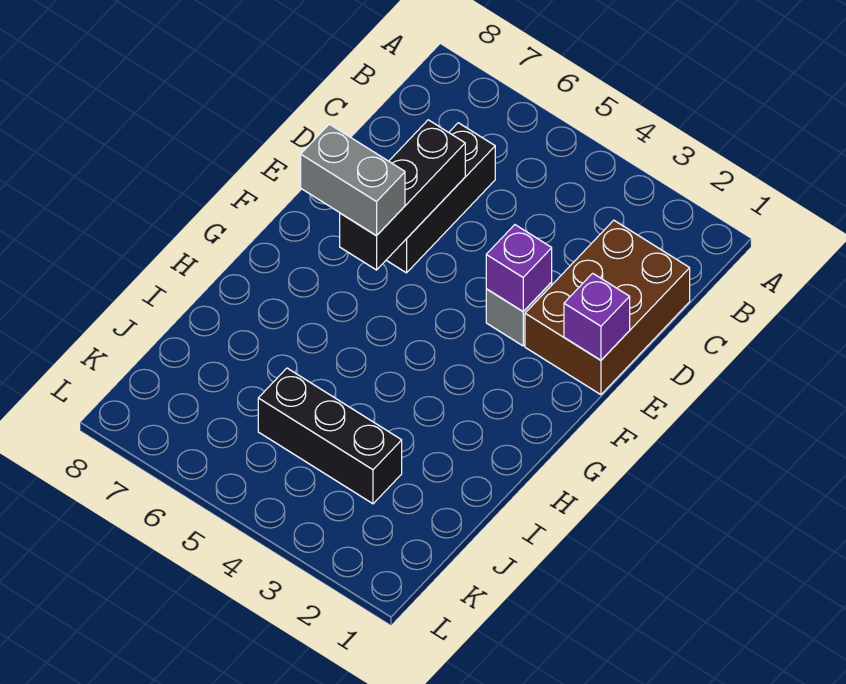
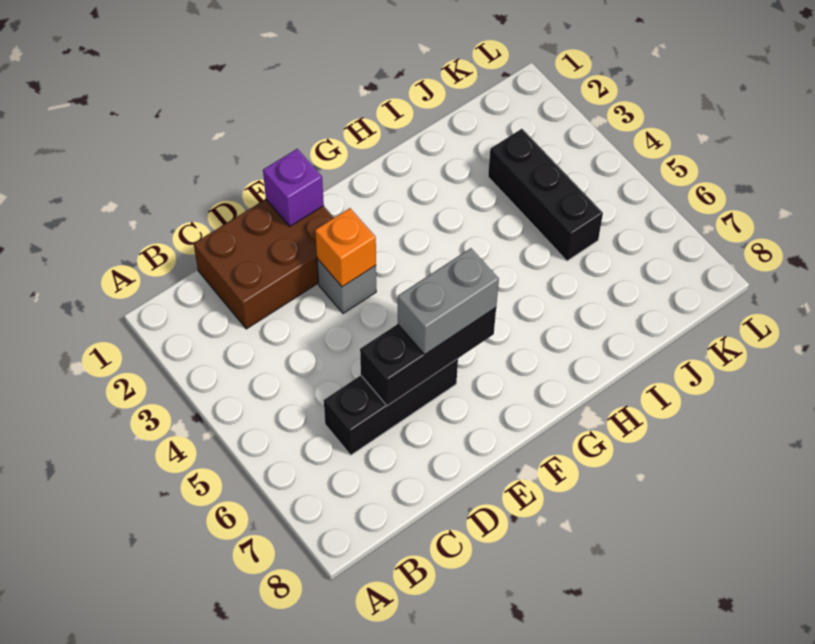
purple 1x1 brick [486,225,552,311] -> orange 1x1 brick [315,208,376,287]
grey 1x2 brick [301,124,405,236] -> grey 1x2 brick turned to [398,248,499,354]

